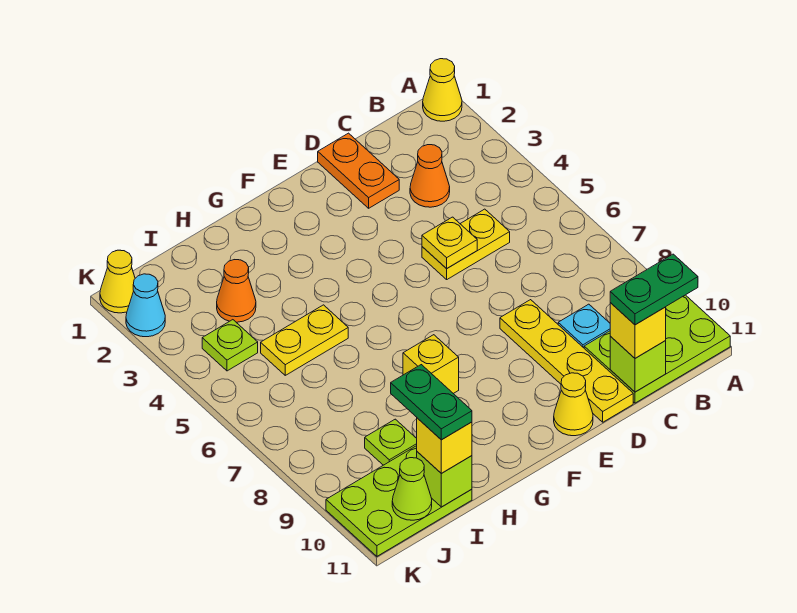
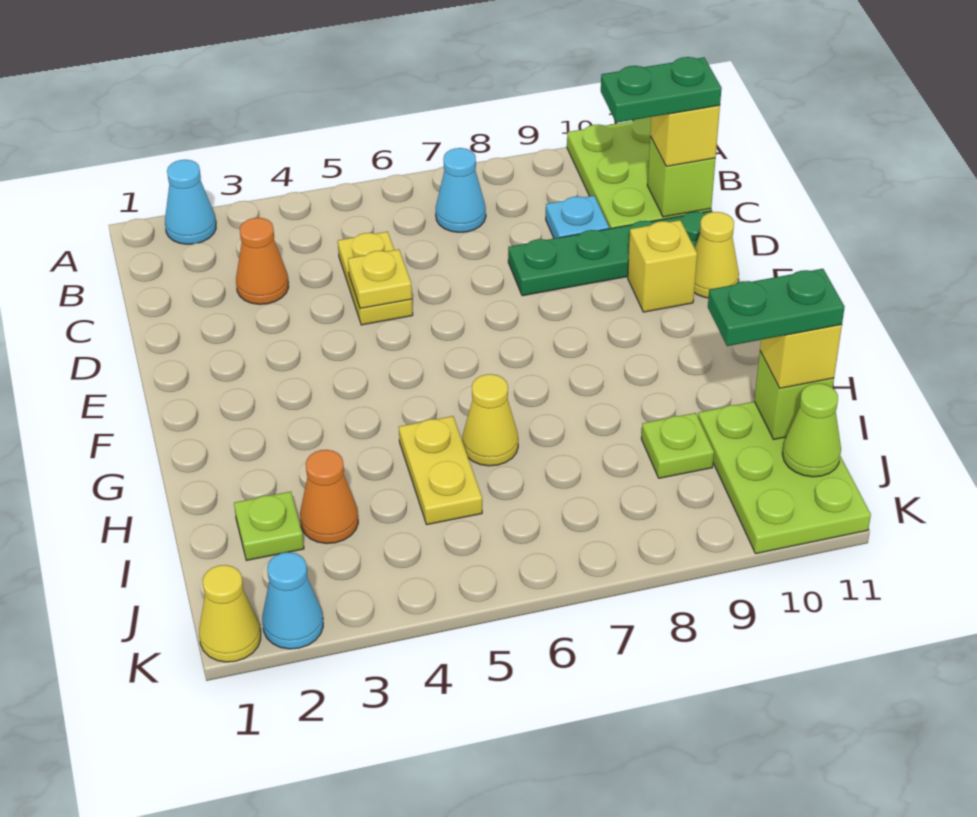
yellow 1x1 cone [423,59,462,121] -> yellow 1x1 cone moved to [462,374,518,466]
none -> cyan 1x1 cone [165,160,216,244]
none -> cyan 1x1 cone [436,148,486,232]
green 1x2 plate [610,254,698,325] -> green 1x2 plate turned to [601,57,722,123]
orange 1x2 plate [318,133,399,208] -> none
yellow 1x4 plate [500,300,633,422] -> green 1x4 plate [508,211,713,296]
yellow 1x1 brick [403,335,459,394] -> yellow 1x1 brick moved to [628,220,697,312]
lime 1x1 plate [202,320,258,371] -> lime 1x1 plate moved to [234,492,304,560]

